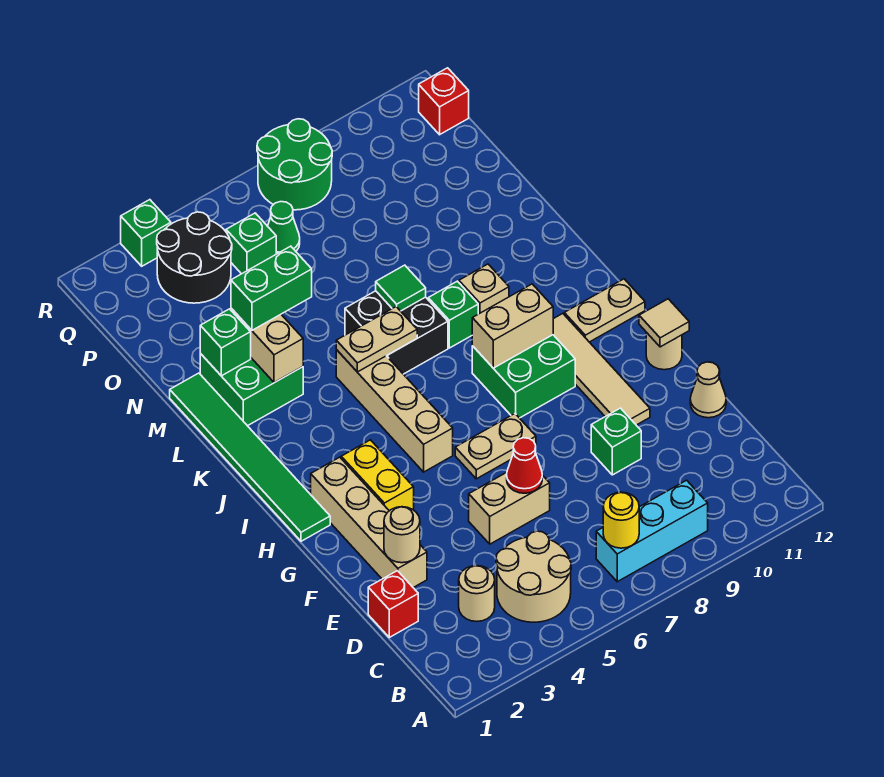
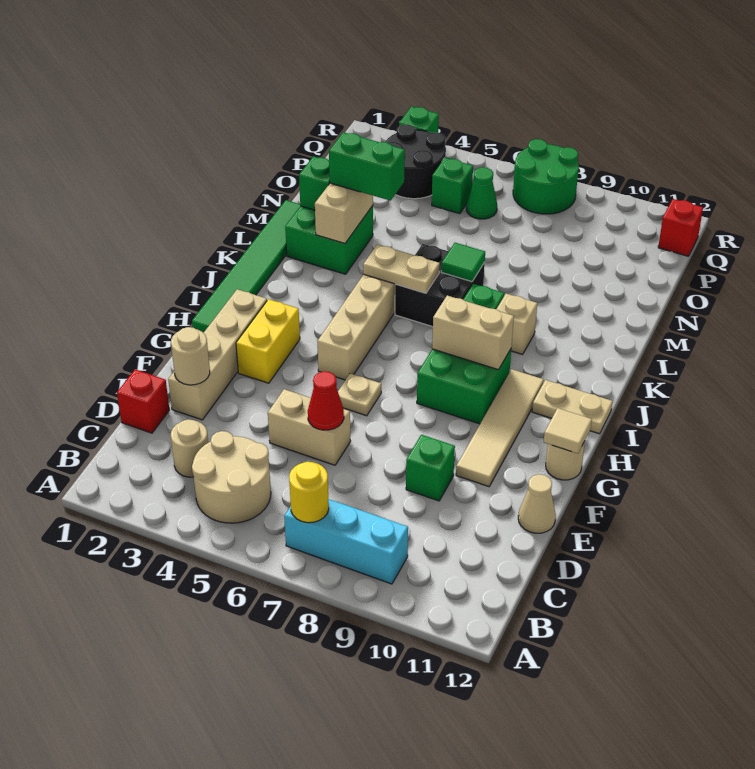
tan 1x2 plate [455,414,536,479] -> tan 1x1 plate [338,373,381,416]

